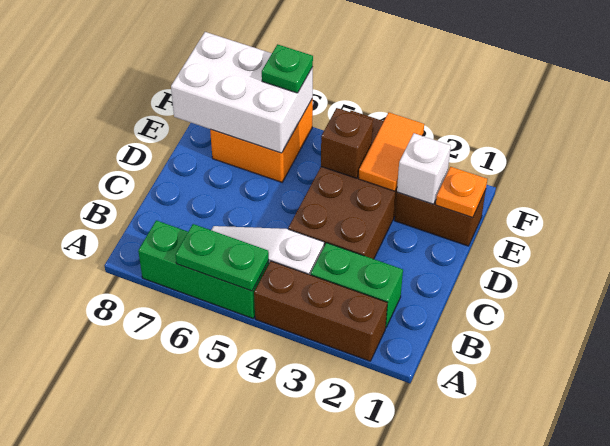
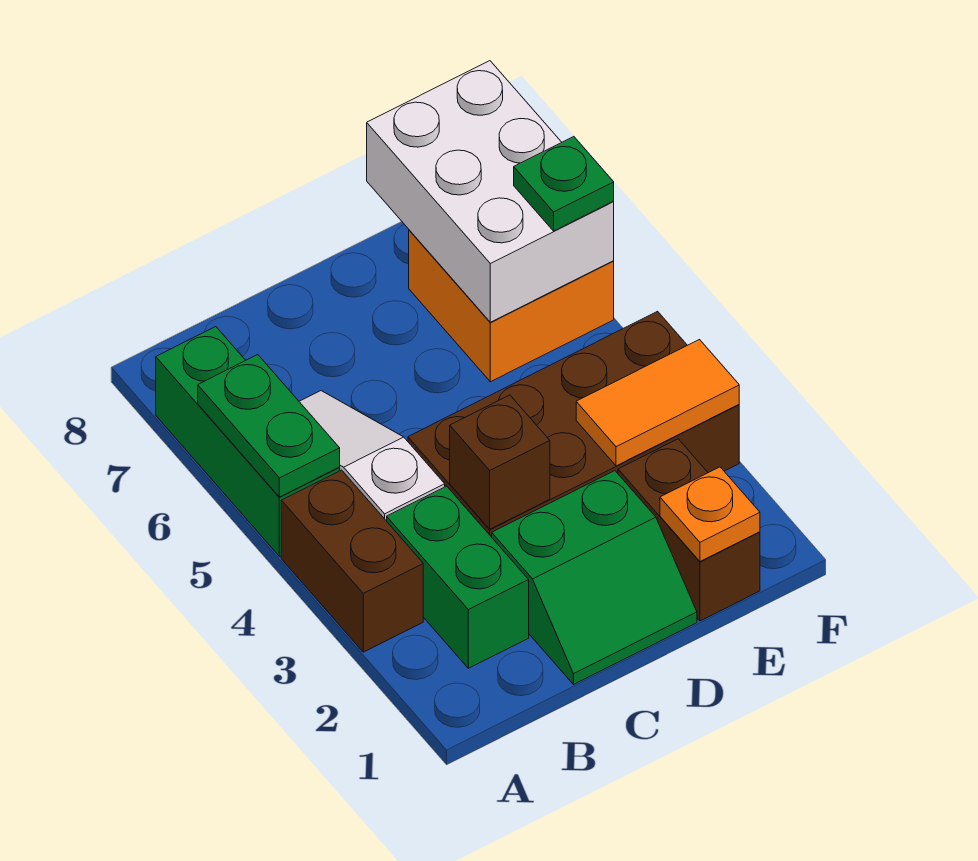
brown 1x3 brick [254,261,387,361] -> brown 1x2 brick [281,470,423,652]
none -> green 2x2 slope [492,471,697,685]
white 1x1 brick [397,133,451,204] -> none
brown 1x1 brick [321,108,373,178] -> brown 1x1 brick moved to [450,395,550,529]

